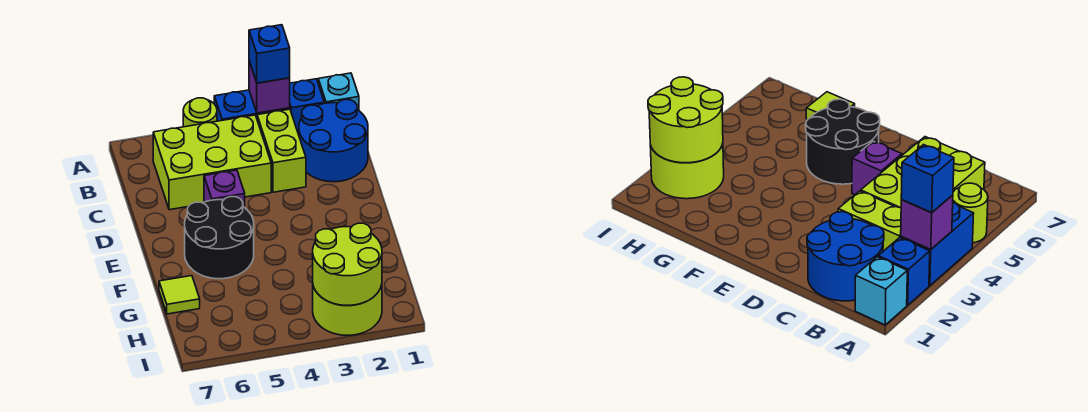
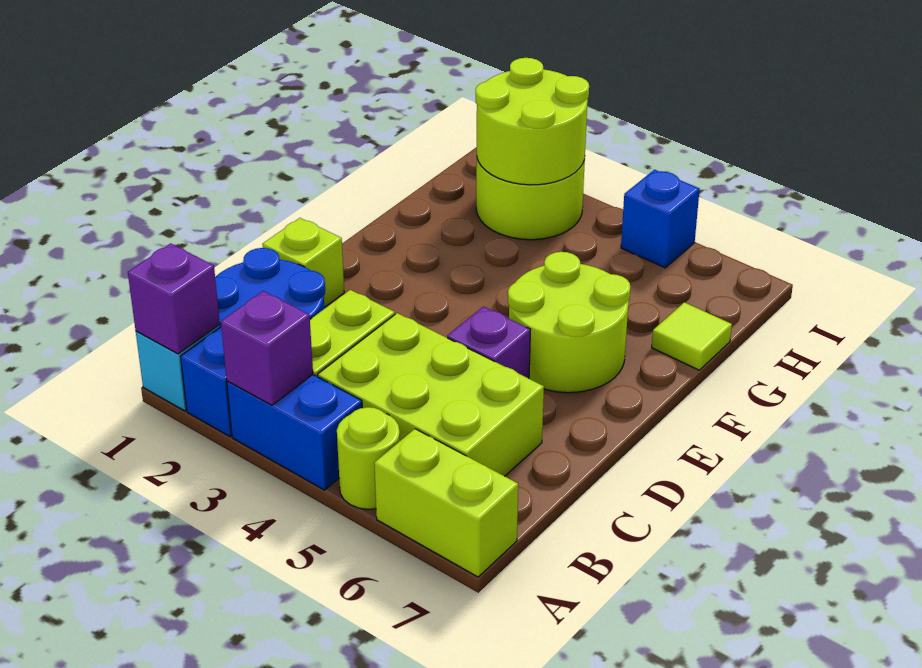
none -> purple 1x1 brick [128,243,220,354]
blue 1x1 brick [249,25,290,83] -> blue 1x1 brick moved to [621,170,700,268]
none -> lime 1x2 brick [374,429,518,577]
none -> lime 1x1 brick [262,218,344,308]
black 2x2 round brick [185,197,254,279] -> lime 2x2 round brick [508,252,630,393]

